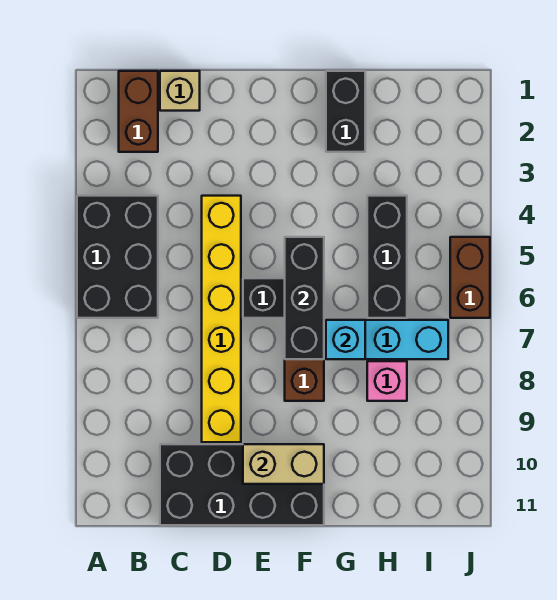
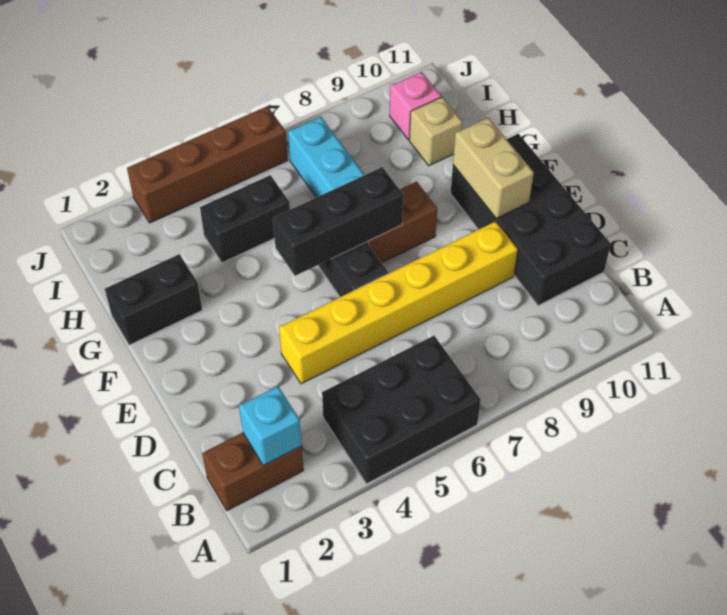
tan 1x1 brick [160,71,200,111] -> tan 1x1 brick moved to [409,97,462,166]
cyan 1x1 brick [326,320,365,359] -> cyan 1x1 brick moved to [239,386,302,465]
black 1x3 brick [367,196,407,318] -> black 1x2 brick [200,175,290,263]
pink 1x1 brick [367,361,407,401] -> pink 1x1 brick moved to [390,72,441,140]
brown 1x2 brick [450,237,490,318] -> brown 1x4 brick [127,106,288,223]

